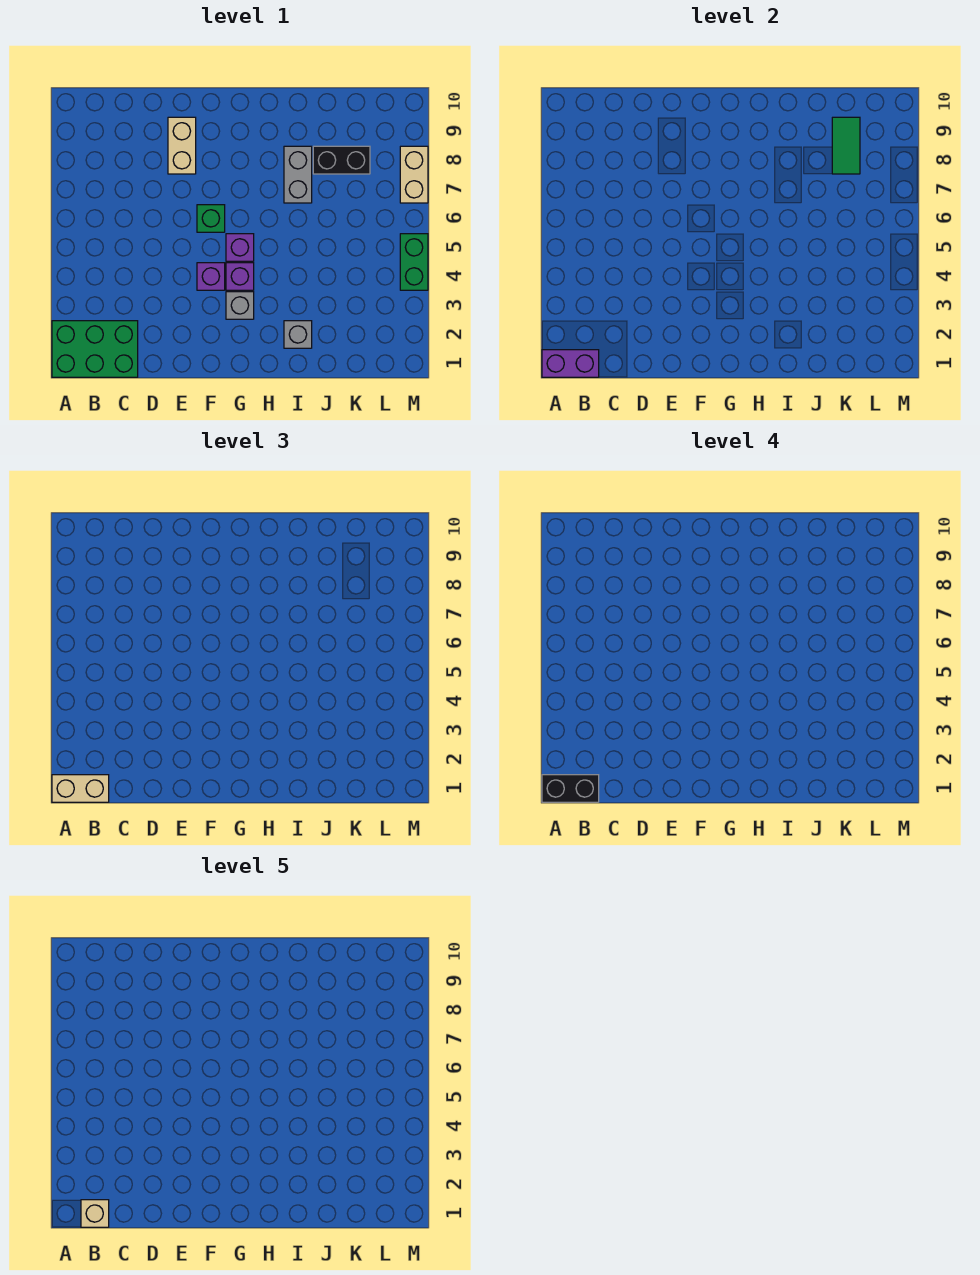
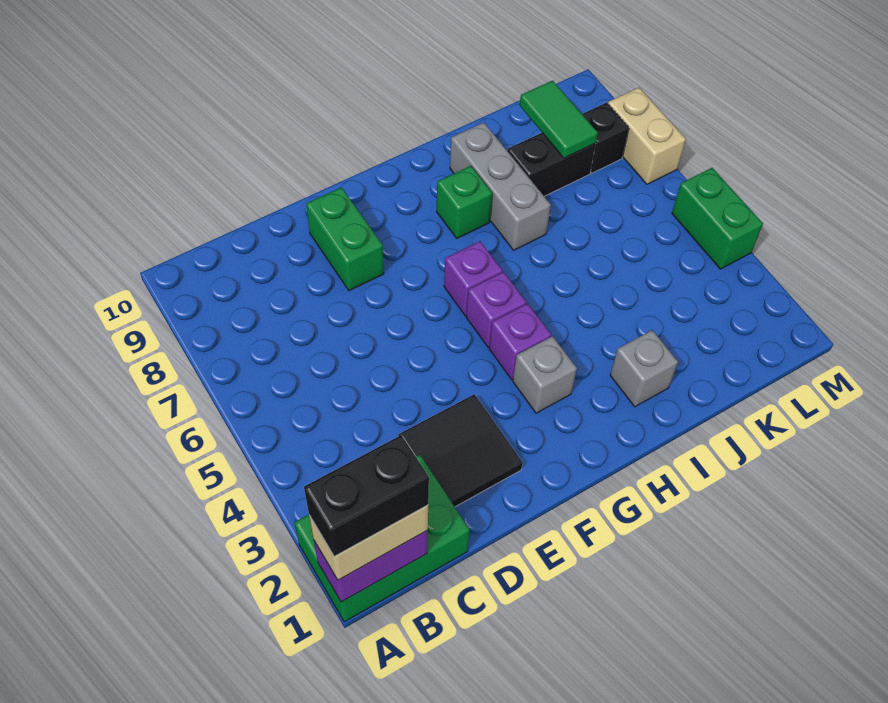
tan 1x1 brick [81,1200,109,1227] -> none
none -> black 2x2 tile [398,394,522,507]
tan 1x2 brick [168,117,196,174] -> green 1x2 brick [306,187,384,291]
purple 1x1 brick [197,263,225,290] -> purple 1x1 brick moved to [444,241,502,316]
green 1x1 brick [197,205,225,232] -> green 1x1 brick moved to [437,166,492,238]
grey 1x2 brick [284,146,312,203] -> grey 1x3 brick [450,122,551,250]
none -> black 1x1 brick [582,103,629,173]

